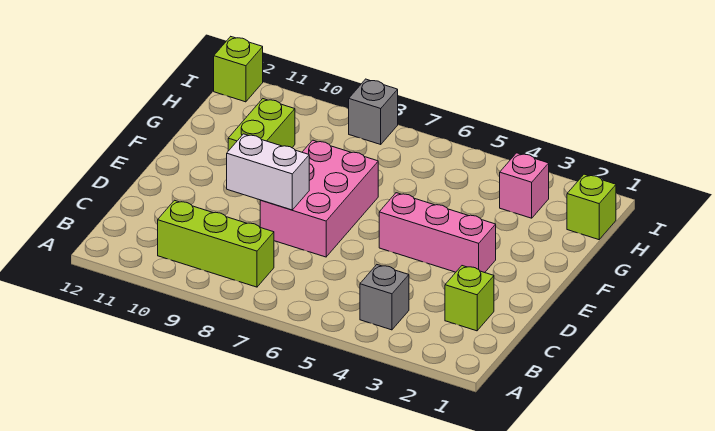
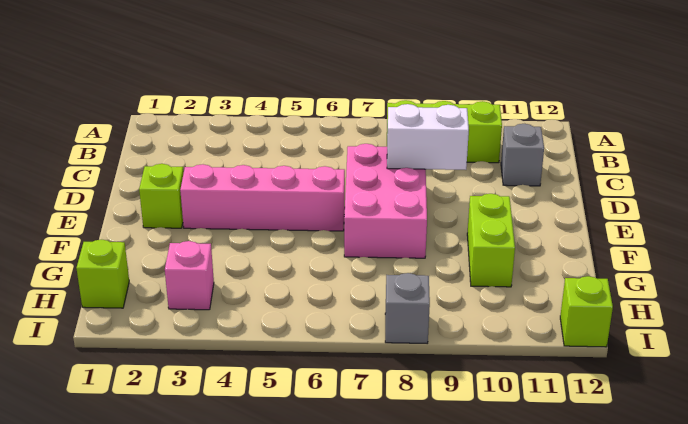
grey 1x1 brick [360,265,409,330] -> grey 1x1 brick moved to [501,124,544,186]
lime 1x1 brick [445,266,494,331] -> lime 1x1 brick moved to [139,164,183,228]
pink 1x3 brick [379,193,496,273] -> pink 1x4 brick [180,164,345,231]

